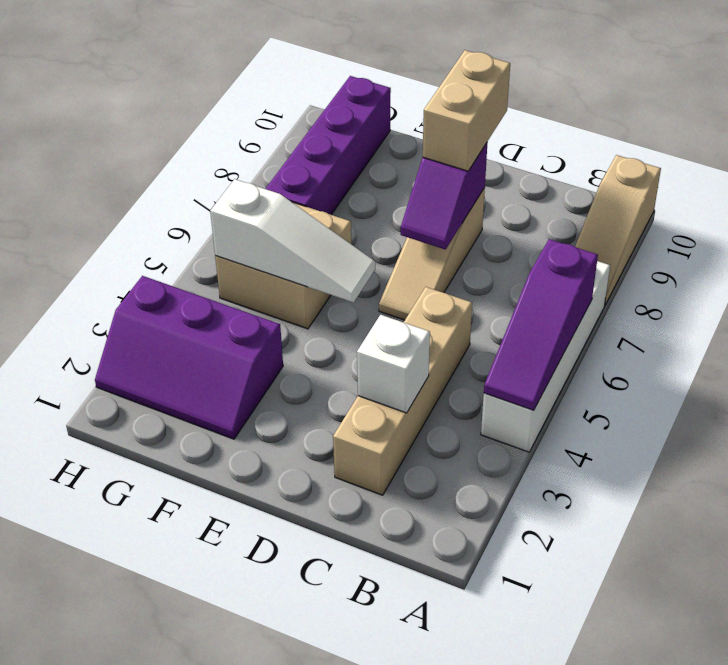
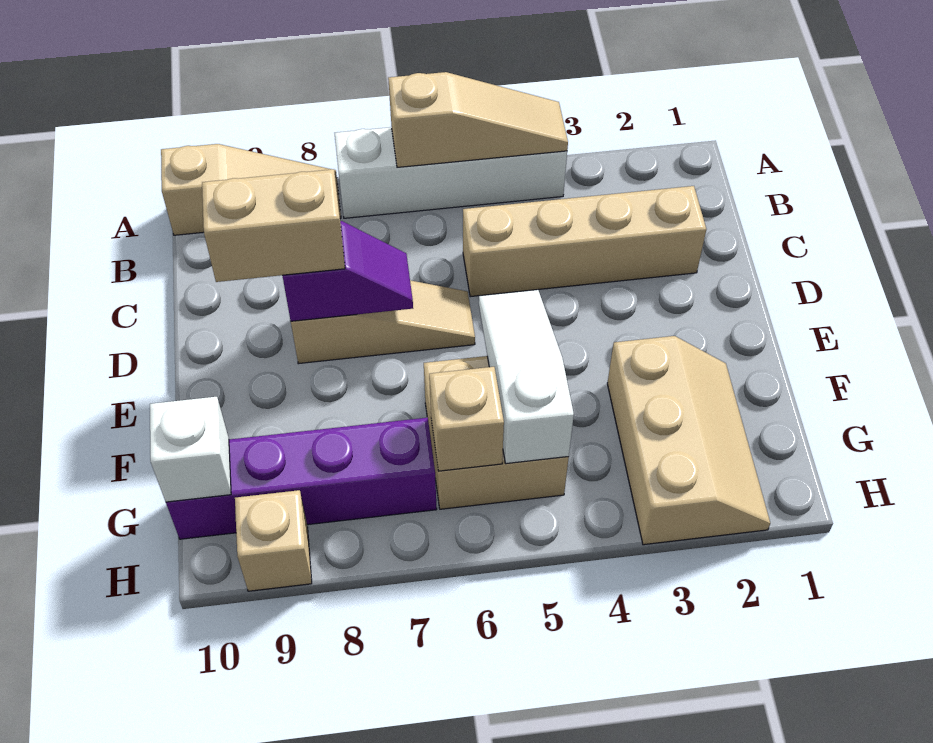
purple 1x3 slope [484,239,598,410] -> tan 1x3 slope [388,72,568,167]
white 1x1 brick [357,315,430,413] -> white 1x1 brick moved to [150,397,231,502]
purple 2x3 slope [95,276,283,439] -> tan 2x3 slope [607,336,770,545]
none -> tan 1x1 brick [429,367,504,471]
none -> tan 1x1 brick [235,490,312,591]

